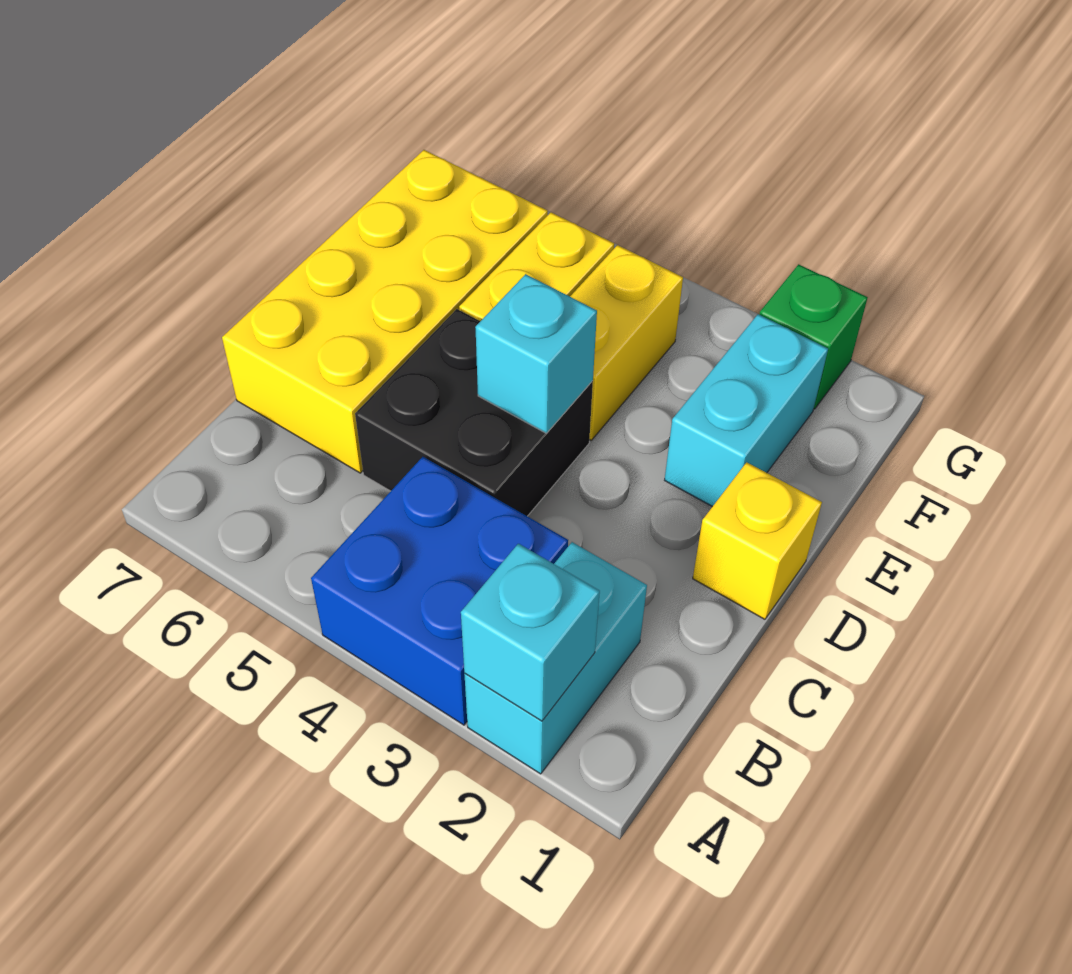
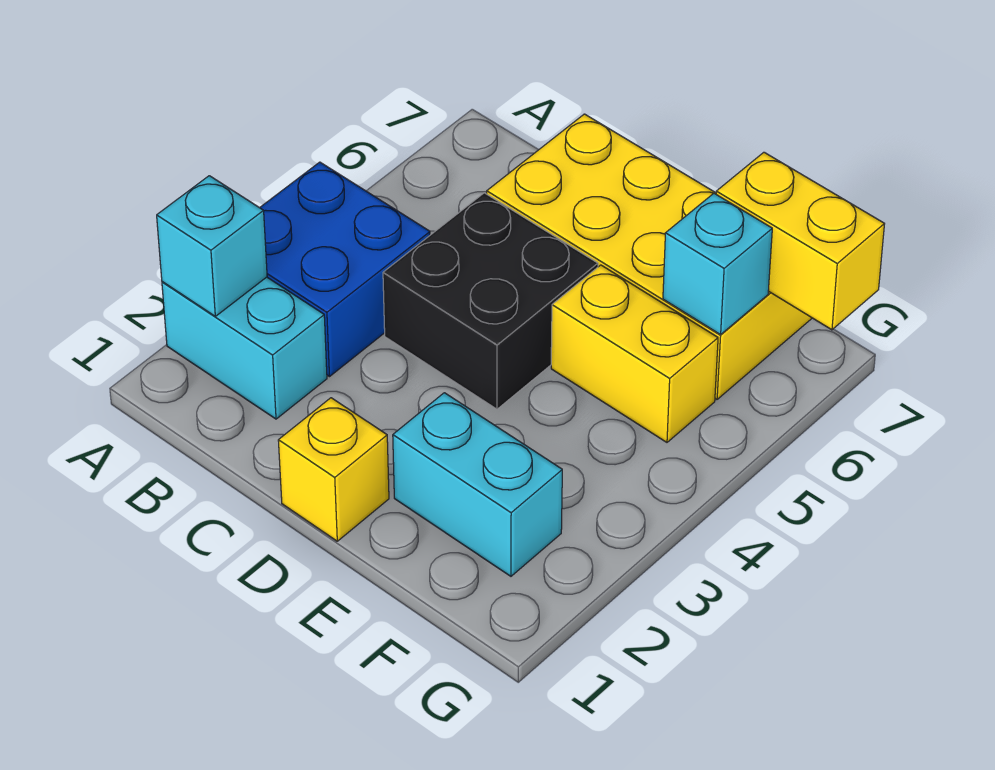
cyan 1x1 brick [475,274,597,433] -> cyan 1x1 brick moved to [663,193,772,335]
yellow 1x2 brick [570,245,683,440] -> yellow 1x2 brick moved to [716,152,884,330]
green 1x1 brick [759,264,868,409] -> none

